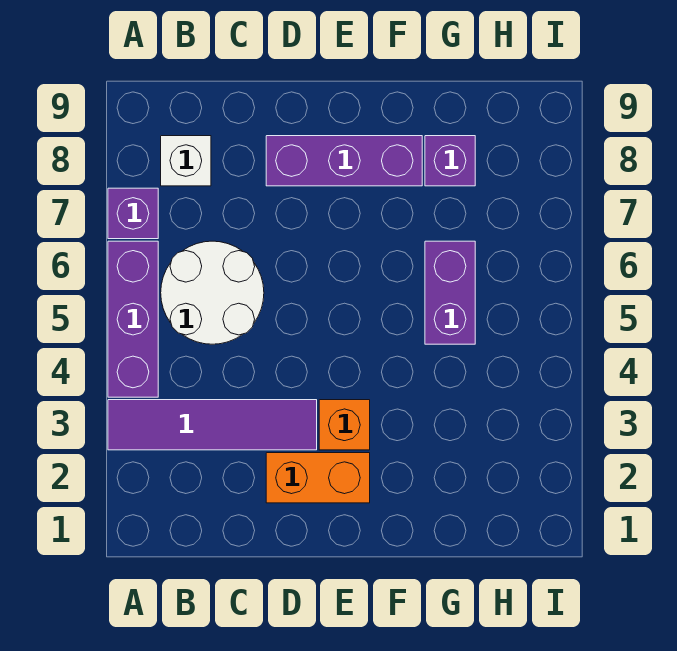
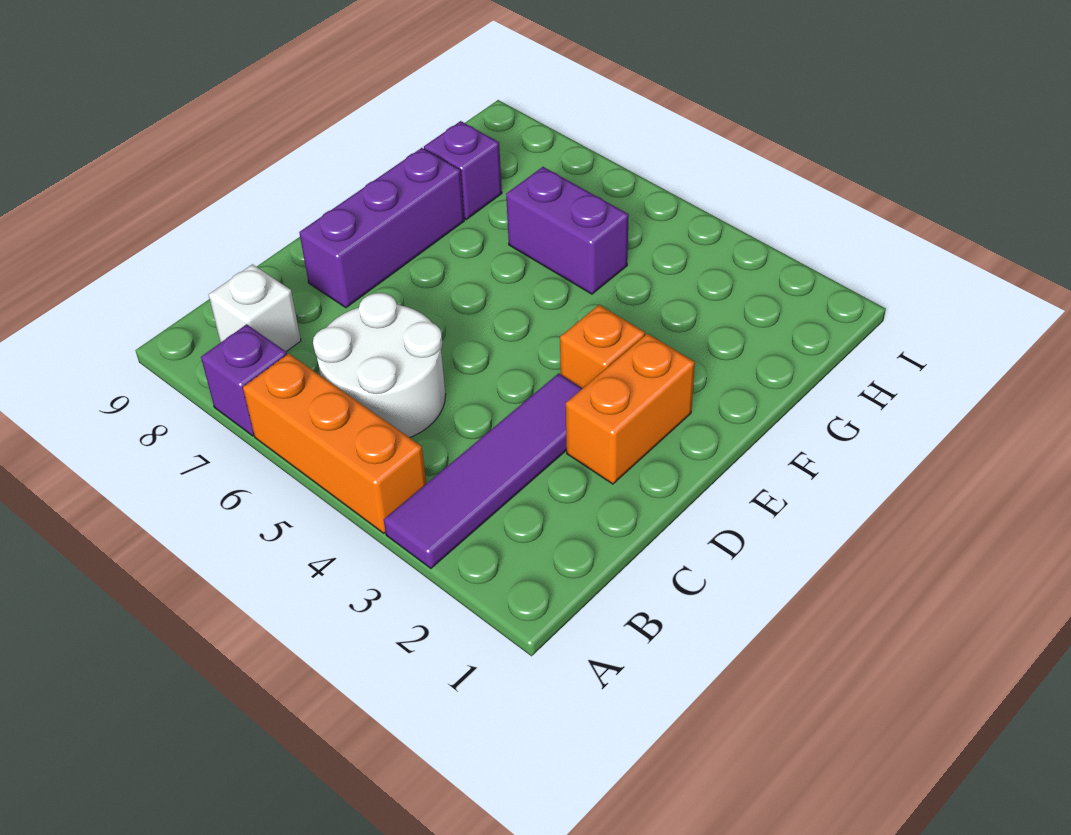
purple 1x3 brick [108,241,158,397] -> orange 1x3 brick [243,353,426,533]

